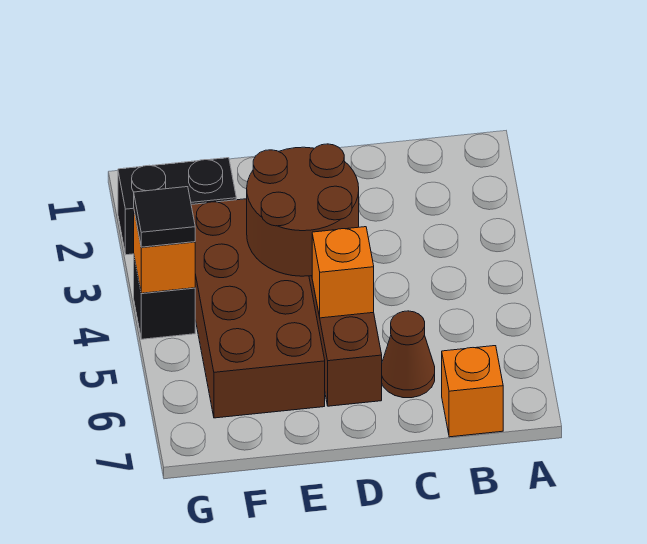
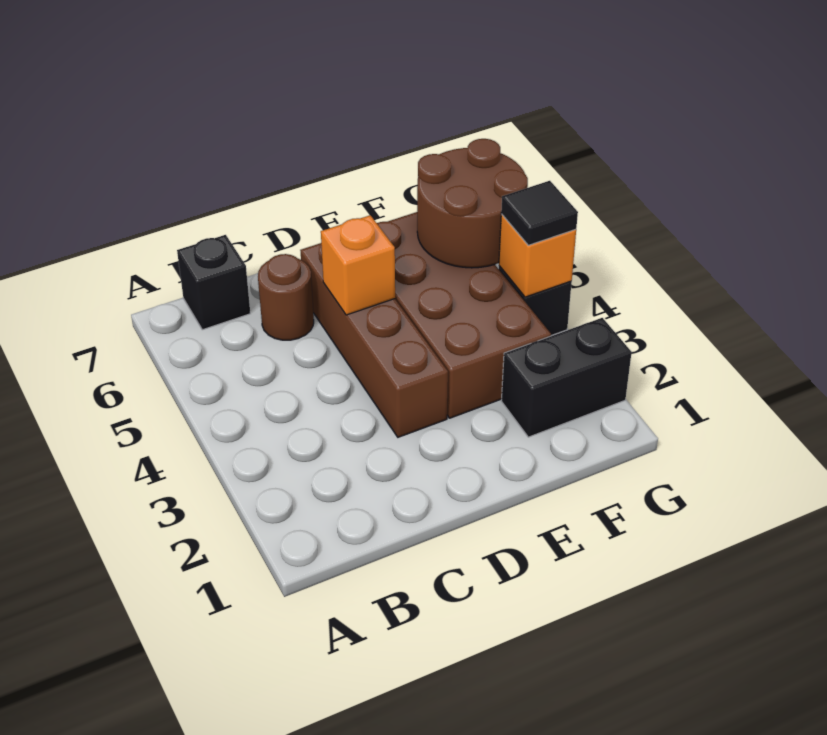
orange 1x1 brick [442,346,503,437] -> black 1x1 brick [177,235,250,330]
brown 1x1 cone [382,311,435,398] -> brown 1x1 round brick [258,254,314,340]
brown 2x2 round brick [247,144,359,276] -> brown 2x2 round brick moved to [417,139,528,268]

